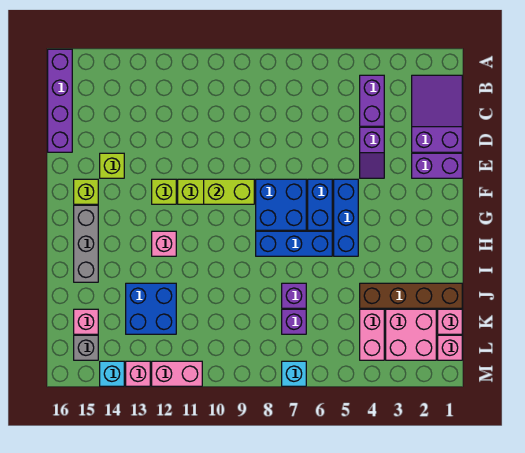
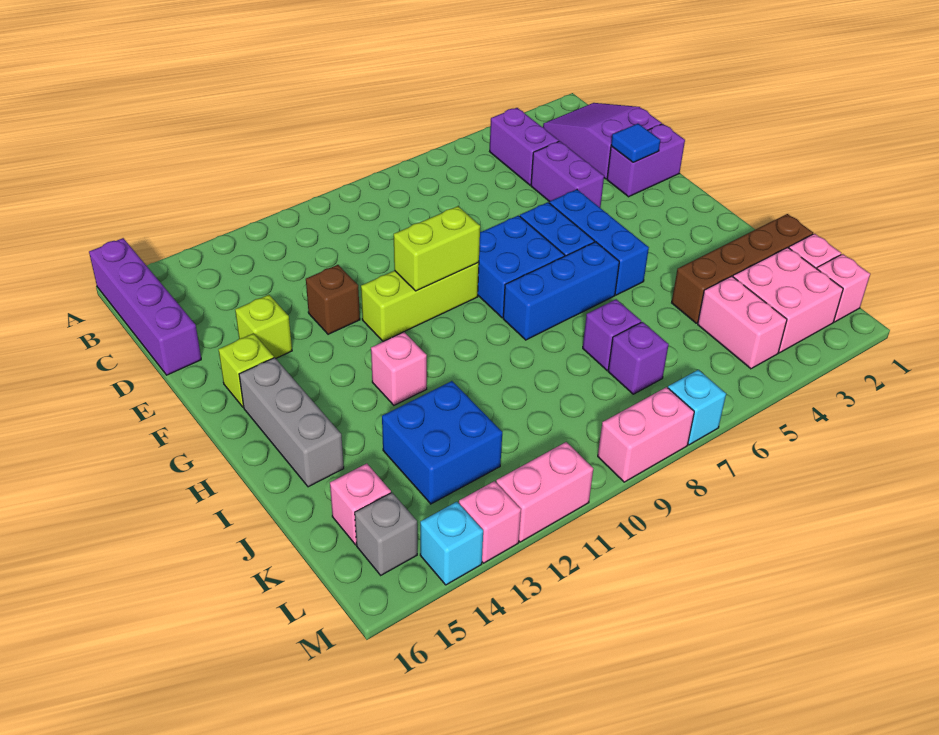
purple 1x2 slope [360,127,384,178] -> purple 1x2 brick [531,141,604,208]
none -> blue 1x1 tile [611,124,660,162]
none -> brown 1x1 brick [306,265,360,334]
lime 1x1 brick [152,179,176,204] -> none
none -> pink 1x2 brick [598,387,694,482]

